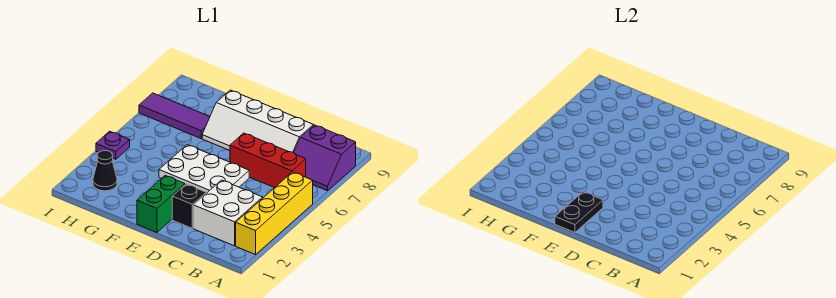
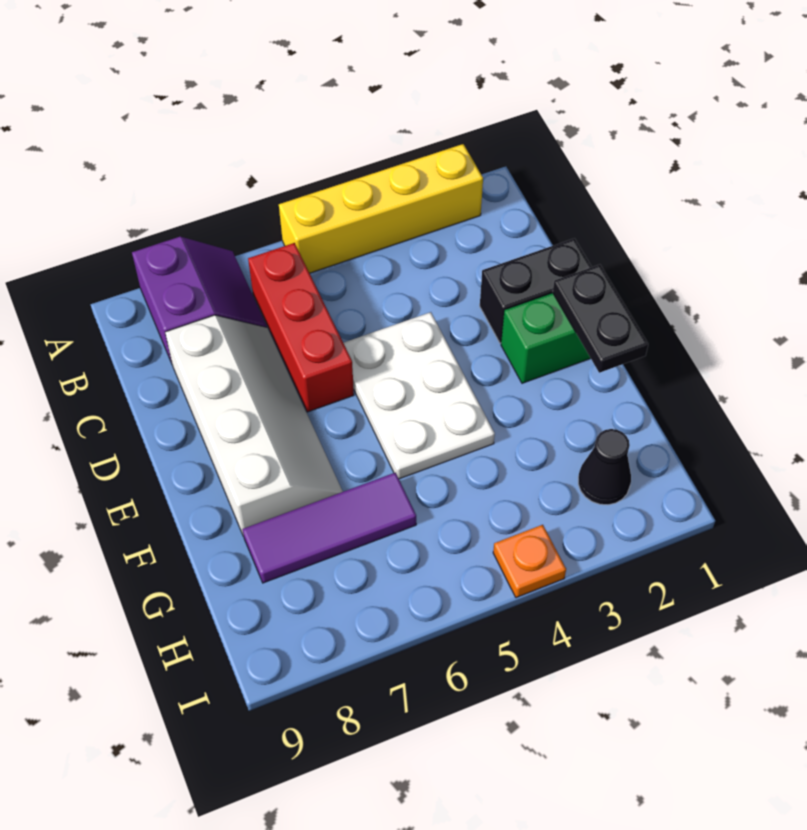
white 2x2 brick [193,180,263,246] -> none
black 1x1 brick [172,184,206,228] -> black 1x2 brick [480,238,592,343]
black 1x2 plate [555,192,603,232] -> black 1x2 plate turned to [553,265,648,373]
purple 1x3 tile [139,93,210,138] -> purple 1x3 tile turned to [242,473,416,583]
purple 1x1 plate [96,131,130,159] -> orange 1x1 plate [493,525,566,598]

